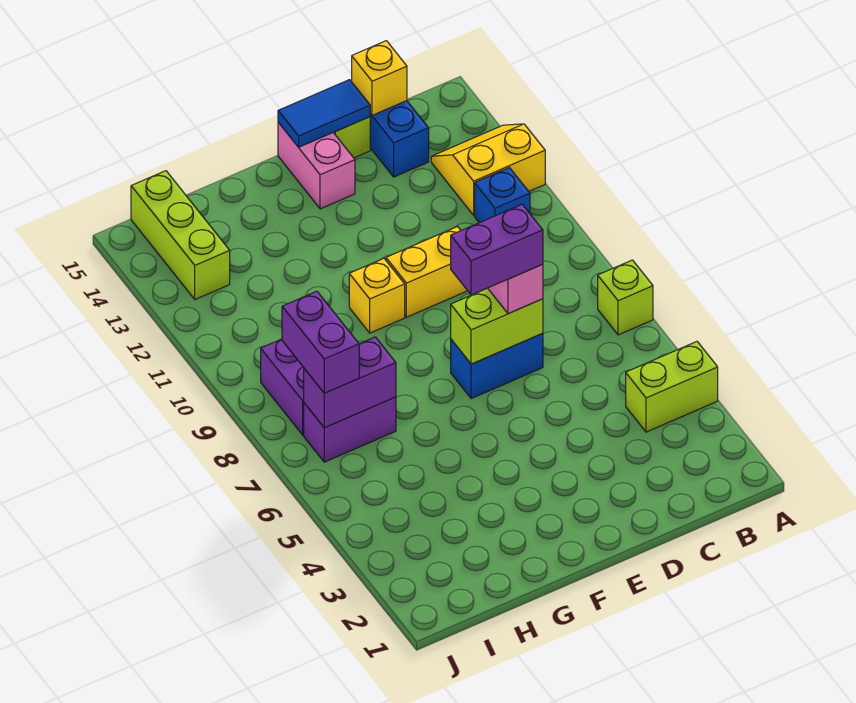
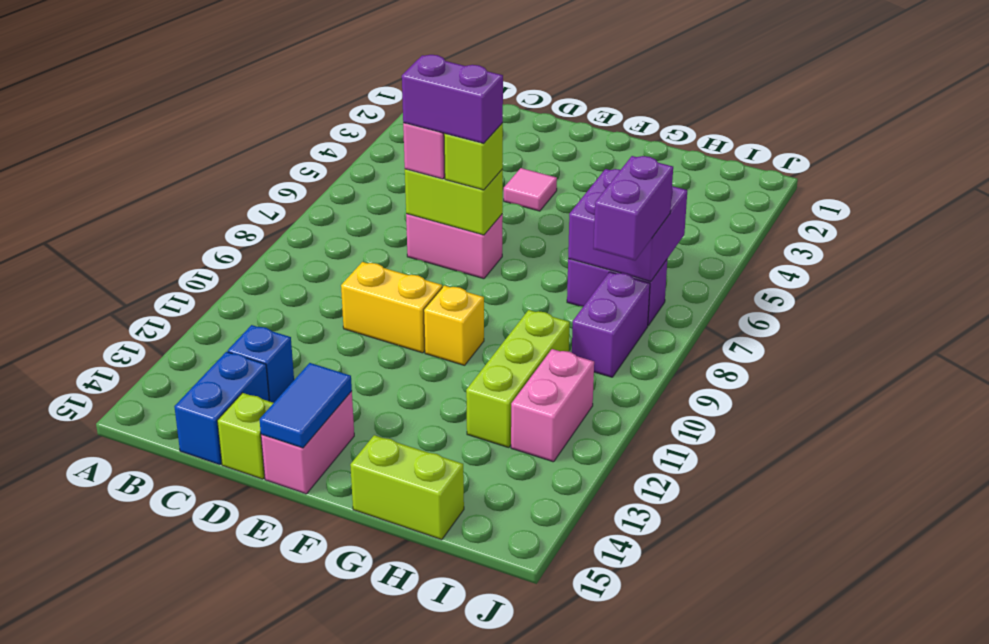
lime 1x2 brick [626,342,718,432] -> lime 1x2 brick moved to [350,435,464,540]
lime 1x1 brick [598,260,653,335] -> lime 1x1 brick moved to [444,123,503,190]
yellow 2x2 slope [431,124,545,215] -> none
blue 1x1 brick [475,168,530,223] -> blue 1x1 brick moved to [228,325,294,403]
yellow 1x1 brick [352,41,407,115] -> none
blue 1x2 brick [451,333,543,399] -> pink 1x2 brick [406,214,503,279]
blue 1x2 tile [278,80,370,147] -> blue 1x2 tile turned to [259,363,352,448]
none -> pink 1x1 tile [504,168,557,211]
purple 1x2 brick [304,337,396,428] -> purple 2x2 brick [568,169,687,281]
none -> pink 1x2 brick [511,349,594,462]
lime 1x3 brick [131,171,230,299] -> lime 1x3 brick moved to [466,310,570,448]

